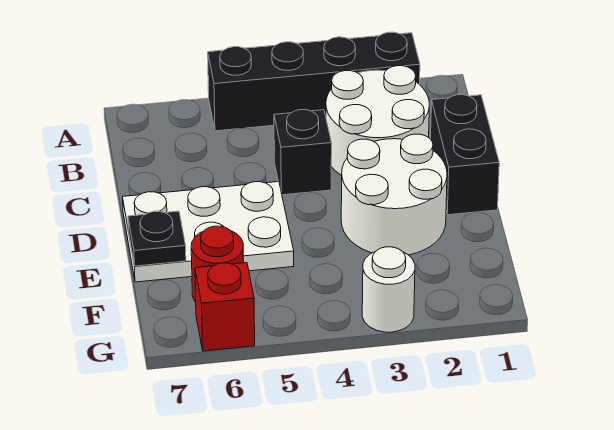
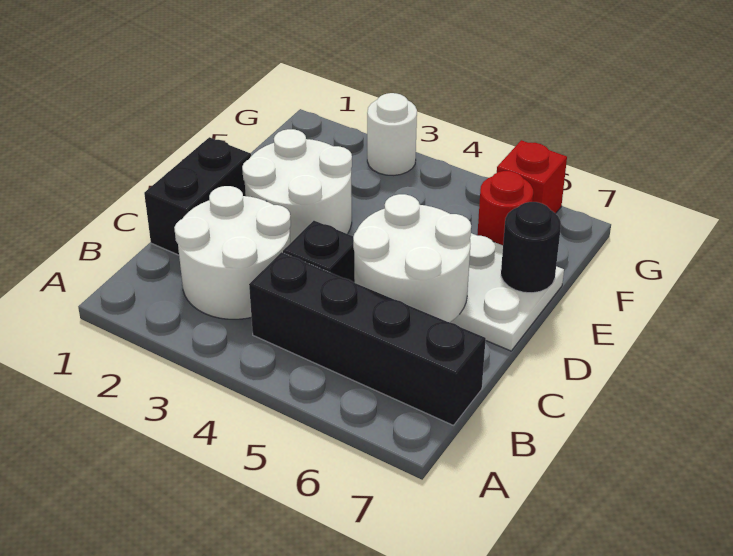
black 1x4 brick [208,32,420,131] -> black 1x4 brick moved to [249,252,486,425]
none -> white 2x2 round brick [353,194,471,322]
black 1x1 plate [128,211,186,266] -> black 1x1 round brick [501,202,561,293]

